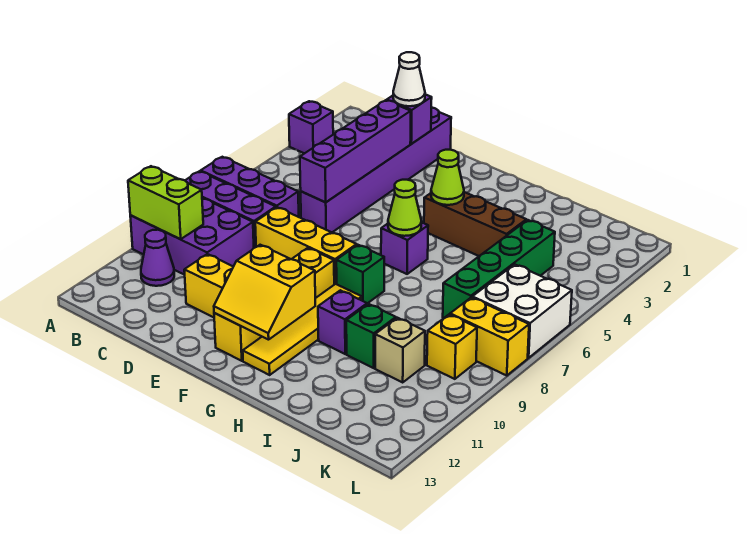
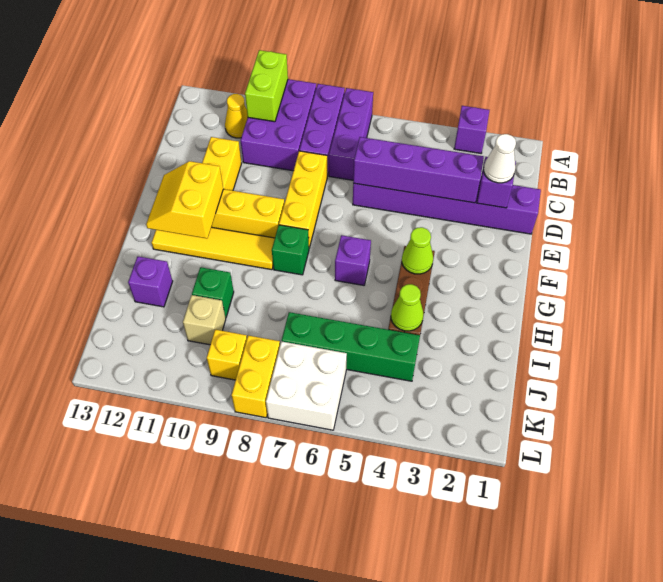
purple 1x1 cone [141,230,174,286] -> yellow 1x1 cone [225,94,248,138]
lime 1x1 cone [388,180,422,236] -> lime 1x1 cone moved to [391,284,423,331]
purple 1x1 brick [318,290,367,354] -> purple 1x1 brick moved to [128,257,173,307]

